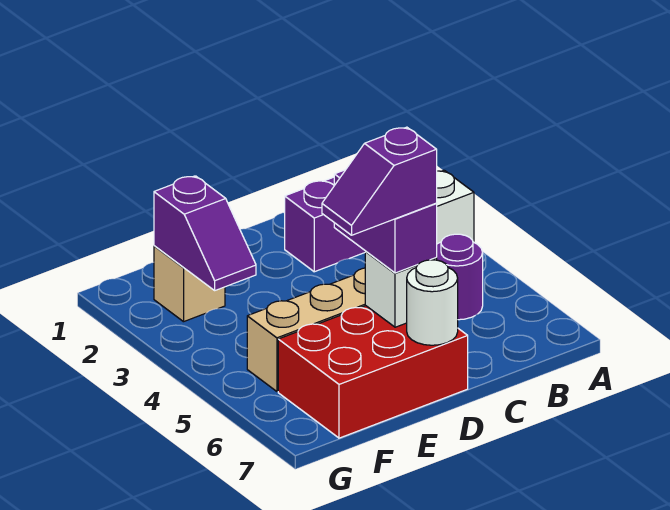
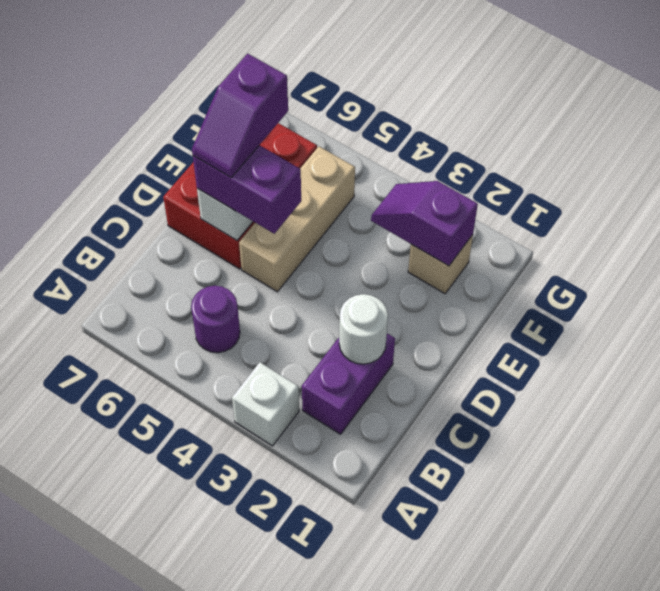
purple 1x2 slope [322,127,437,235] -> purple 1x2 slope turned to [192,54,288,177]
white 1x1 round brick [407,260,458,345] -> white 1x1 round brick moved to [339,294,388,364]

